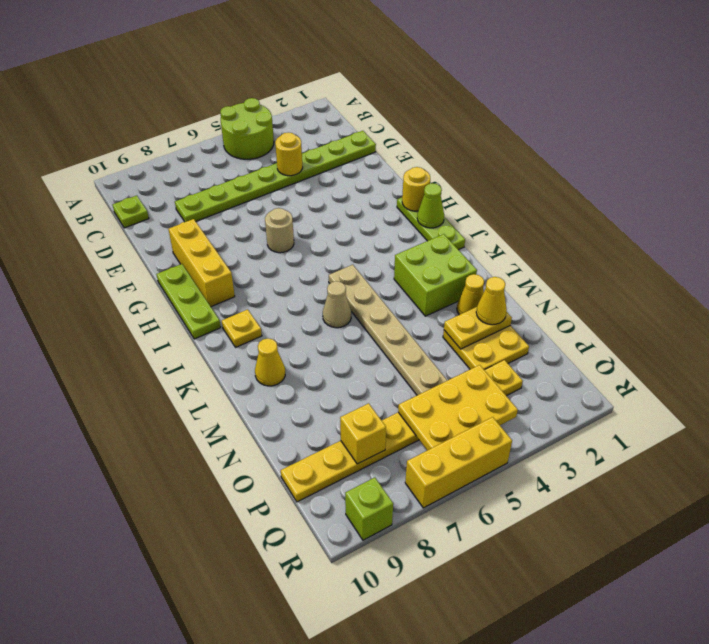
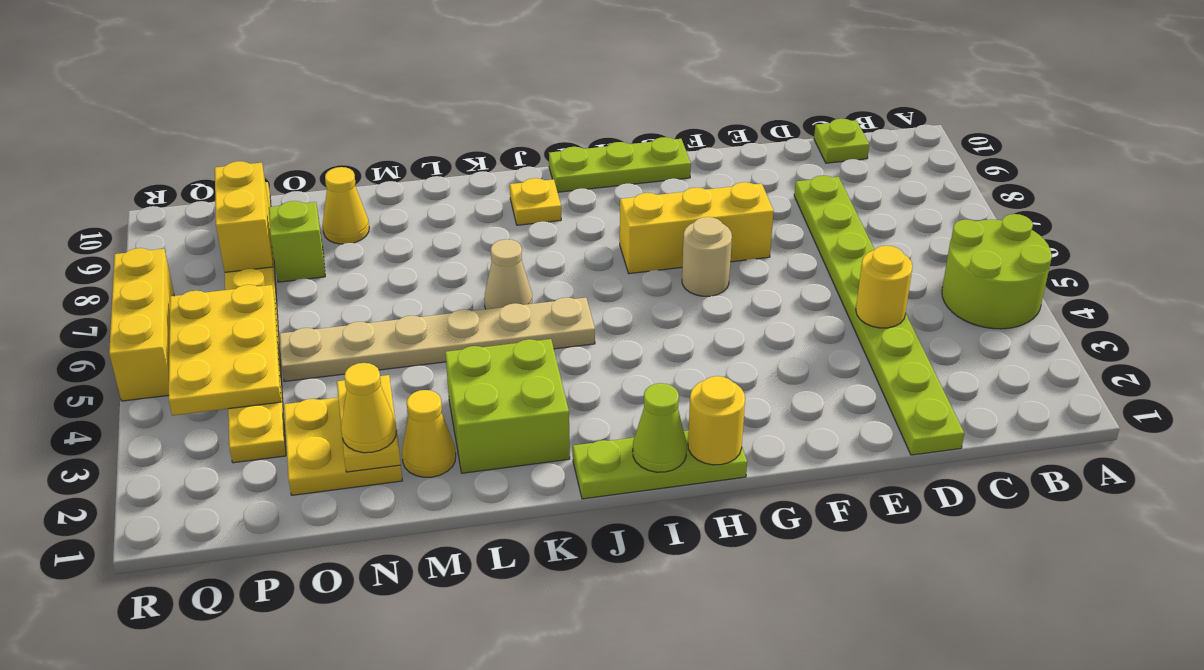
yellow 1x3 brick [168,219,235,307] -> yellow 1x3 brick moved to [620,182,774,274]
yellow 1x1 cone [255,339,285,386] -> yellow 1x1 cone moved to [323,167,369,244]
yellow 1x1 brick [340,403,386,464] -> yellow 1x2 brick [215,161,273,272]
lime 1x1 brick [345,478,393,540] -> lime 1x1 brick moved to [269,201,325,282]

